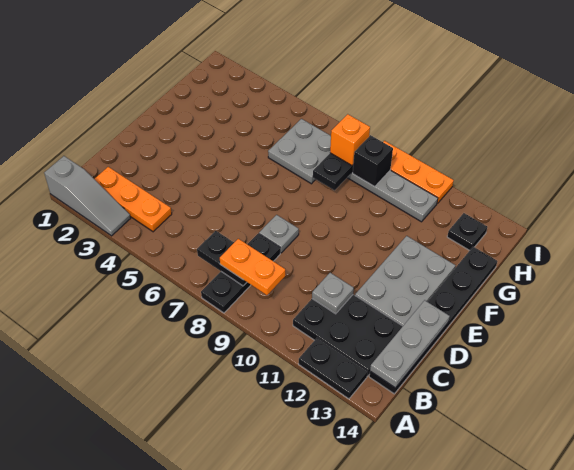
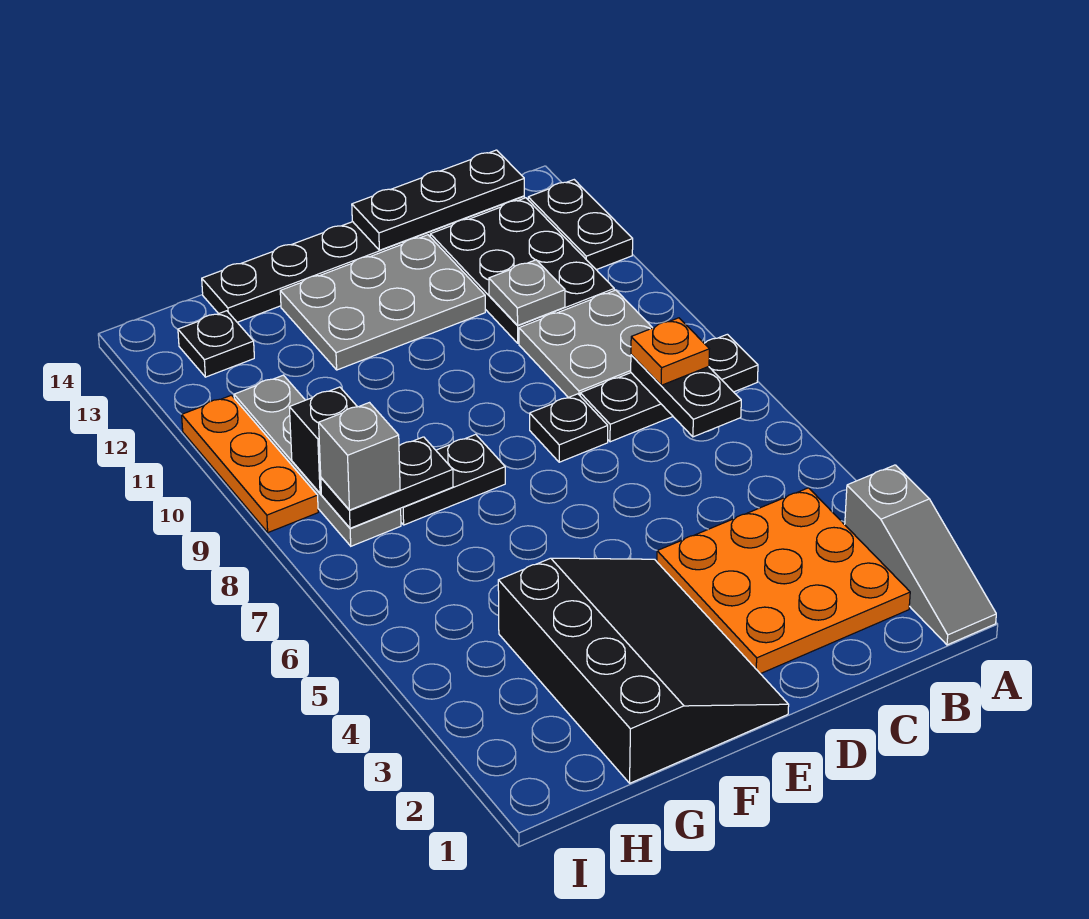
grey 1x3 slope [44,156,131,236] -> grey 1x3 slope turned to [845,465,996,645]
orange 1x3 plate [95,167,172,232] -> orange 3x3 plate [657,488,910,674]
orange 1x2 plate [220,239,285,295] -> orange 1x1 plate [631,318,709,385]
grey 1x3 plate [370,300,450,388] -> black 1x3 plate [352,150,524,250]
grey 1x1 plate [259,215,299,253] -> black 1x1 plate [530,394,608,462]
none -> black 3x4 slope [498,558,789,783]
none -> black 1x2 plate [400,434,505,525]
grey 2x2 plate [268,119,331,184] -> grey 2x2 plate moved to [519,290,652,397]
orange 1x1 brick [330,114,370,165] -> grey 1x1 brick [319,403,400,510]

